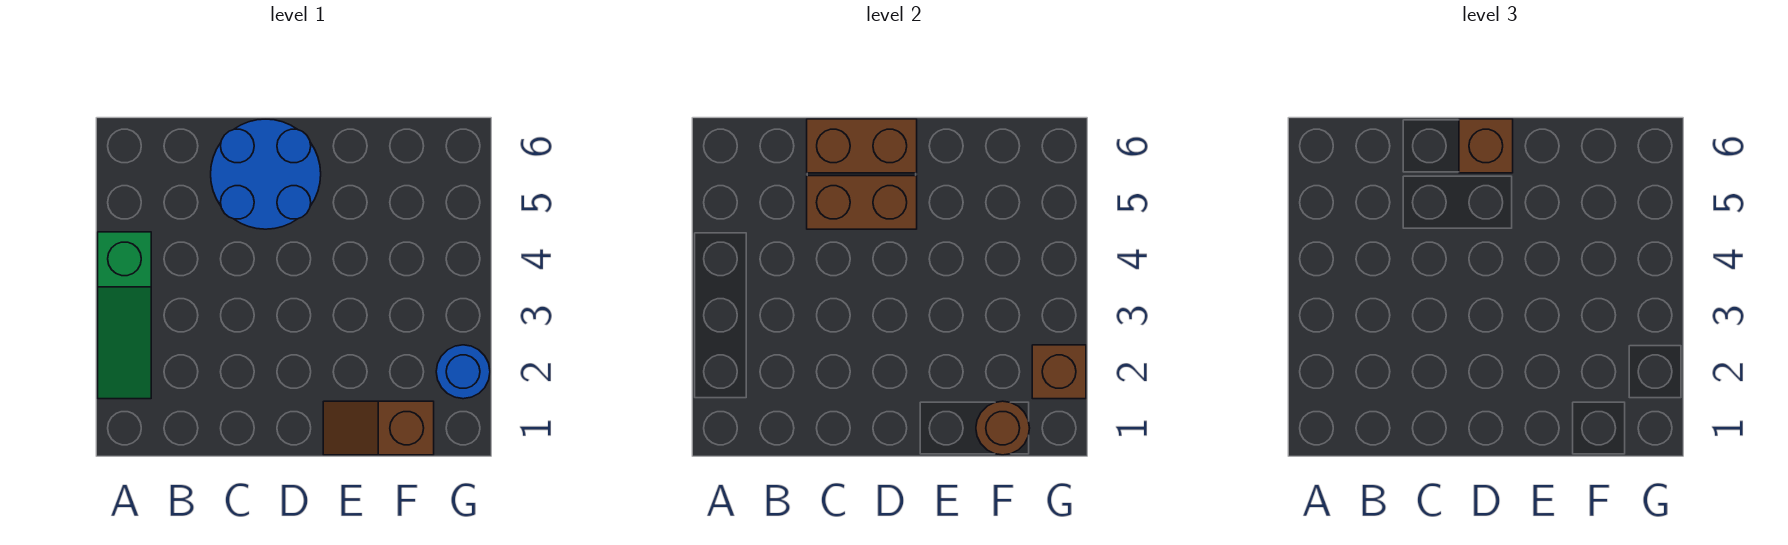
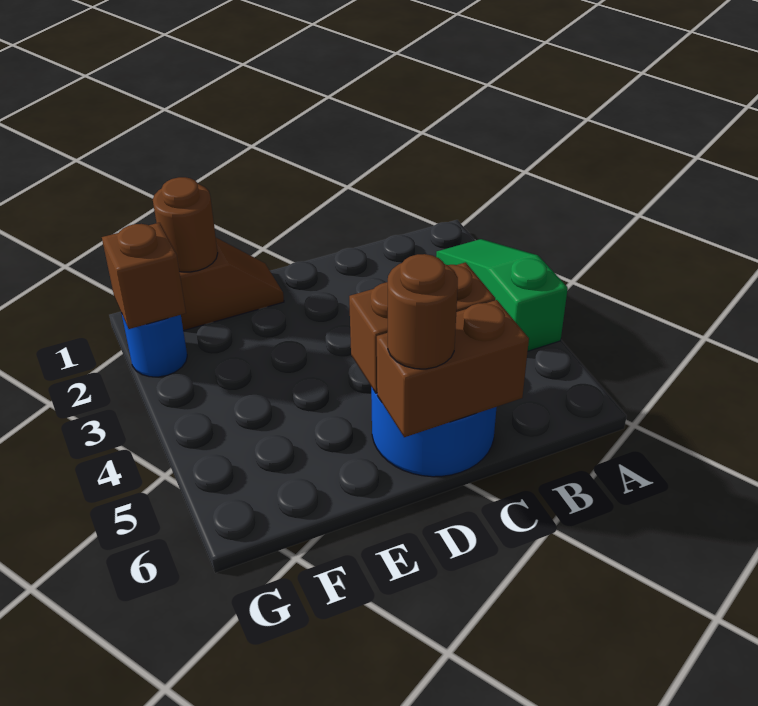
brown 1x1 brick [1459,119,1513,173] -> brown 1x1 round brick [388,254,458,369]

